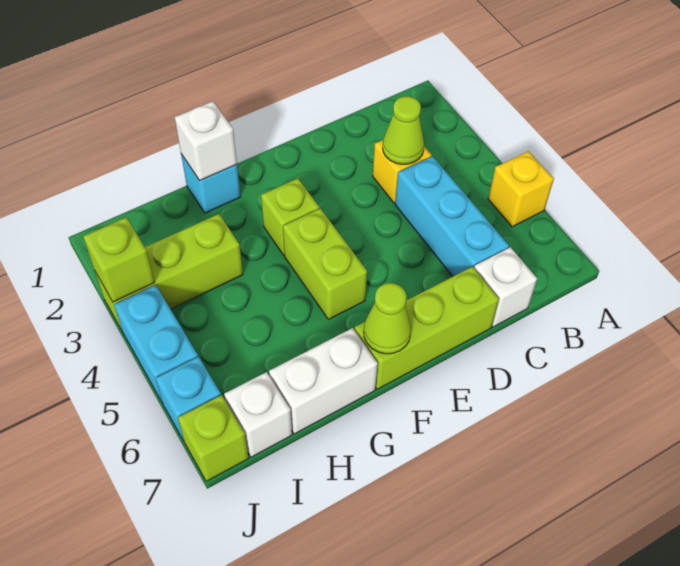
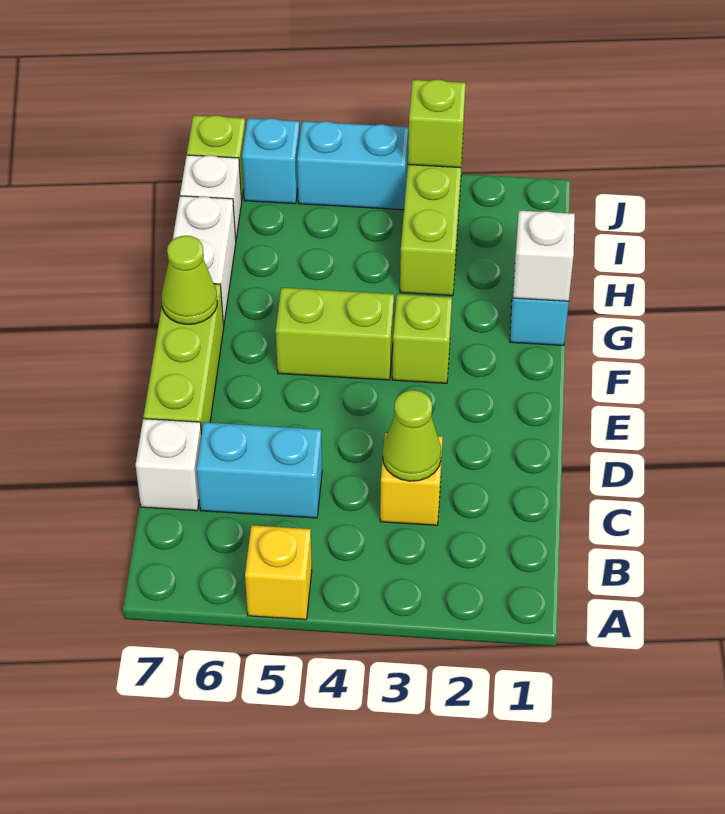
cyan 1x3 brick [395,156,509,277] -> cyan 1x2 brick [197,422,322,518]

